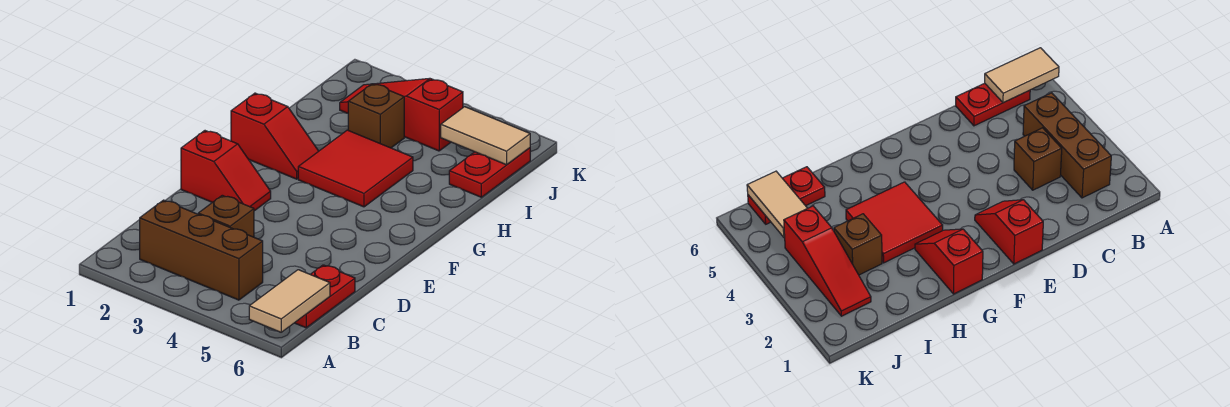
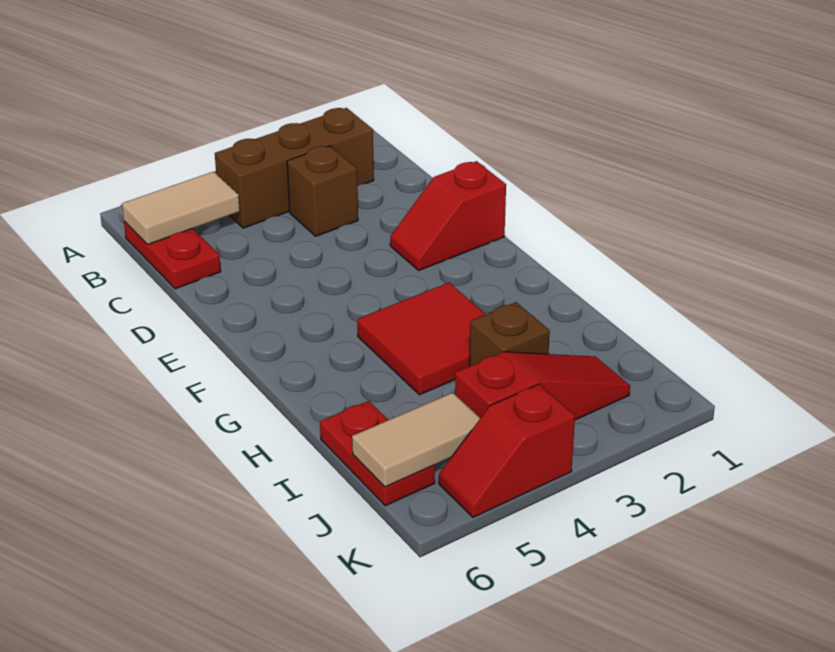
tan 1x2 tile [249,270,330,332] -> tan 1x2 tile turned to [122,172,240,244]
red 1x2 slope [231,93,318,179] -> red 1x2 slope moved to [439,384,575,517]

